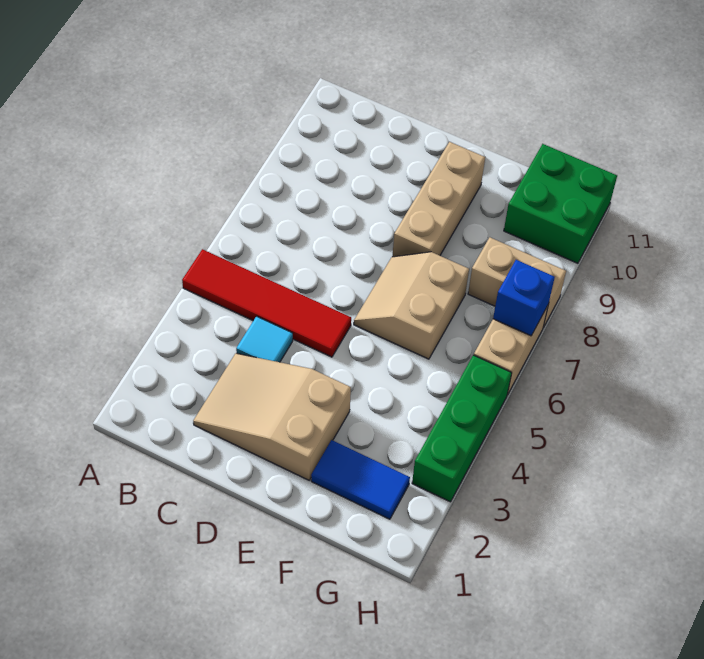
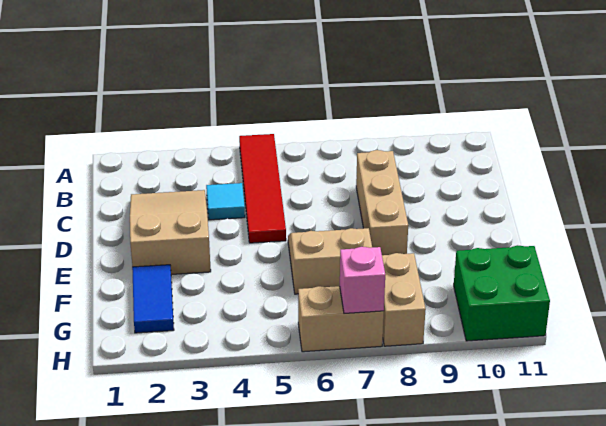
tan 1x3 brick [392,142,485,257] -> tan 1x3 brick turned to [356,150,408,255]
green 1x3 brick [412,355,512,502] -> none
blue 1x1 brick [493,260,555,336] -> pink 1x1 brick [340,247,385,313]

